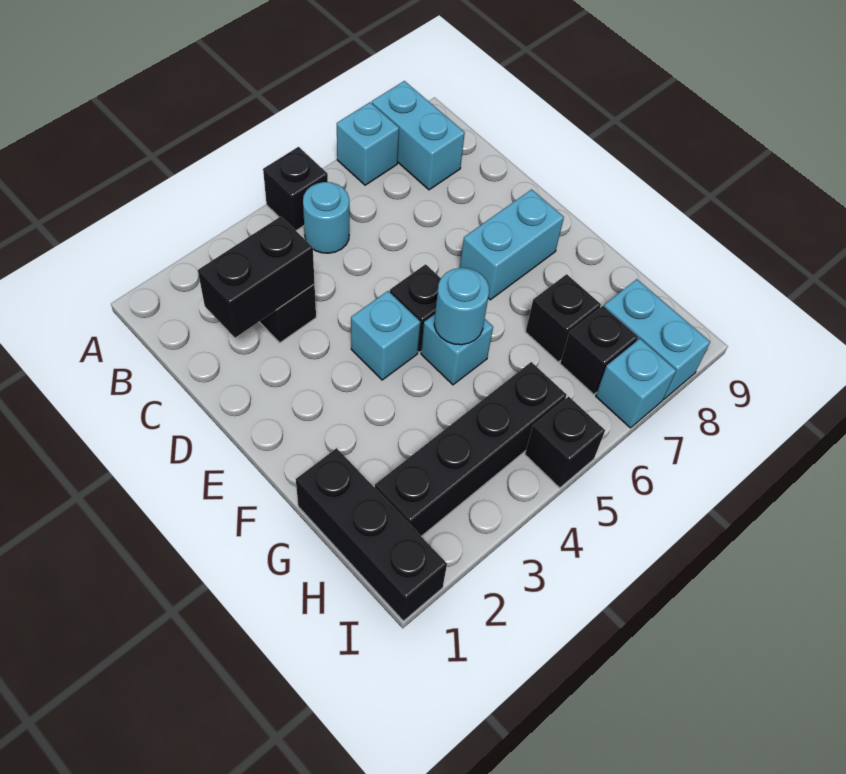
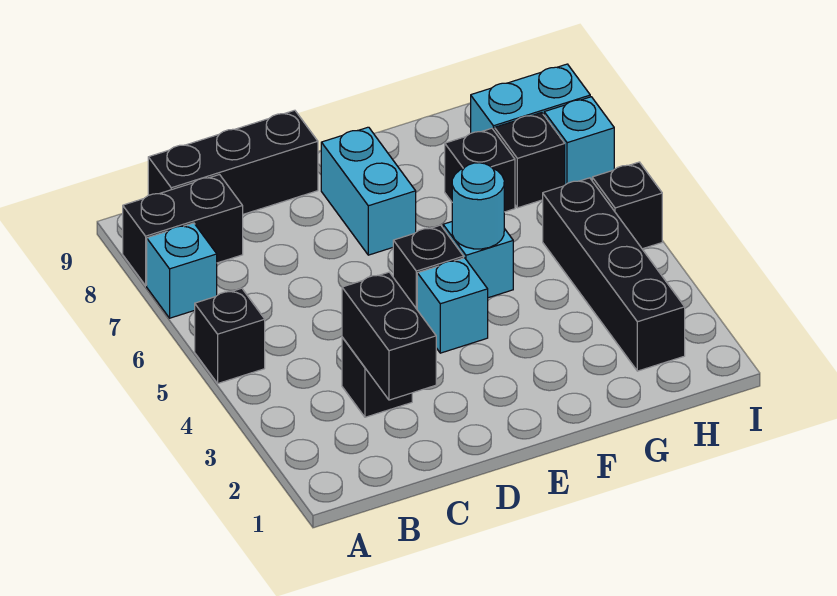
cyan 1x2 brick [372,81,465,190] -> black 1x2 brick [123,175,243,285]
cyan 1x1 round brick [303,182,349,253] -> none
black 1x3 brick [296,448,447,621] -> black 1x3 brick moved to [148,110,318,214]

